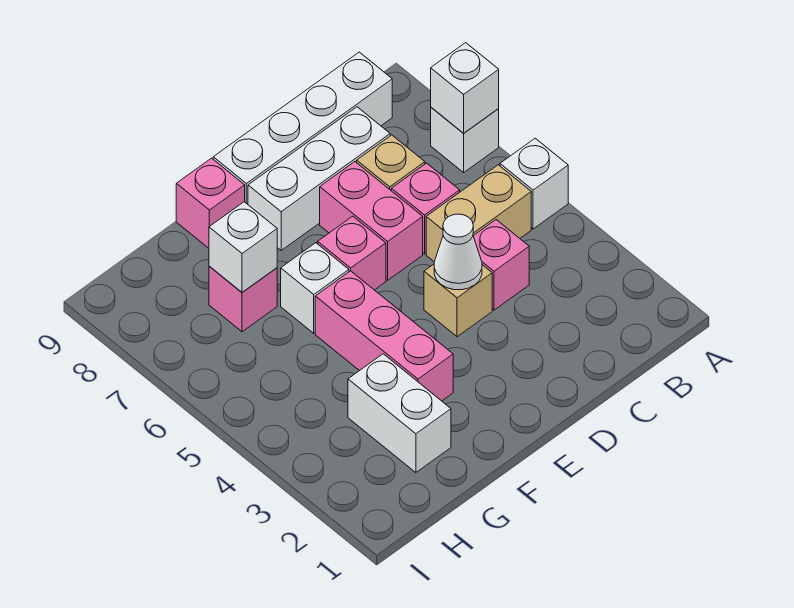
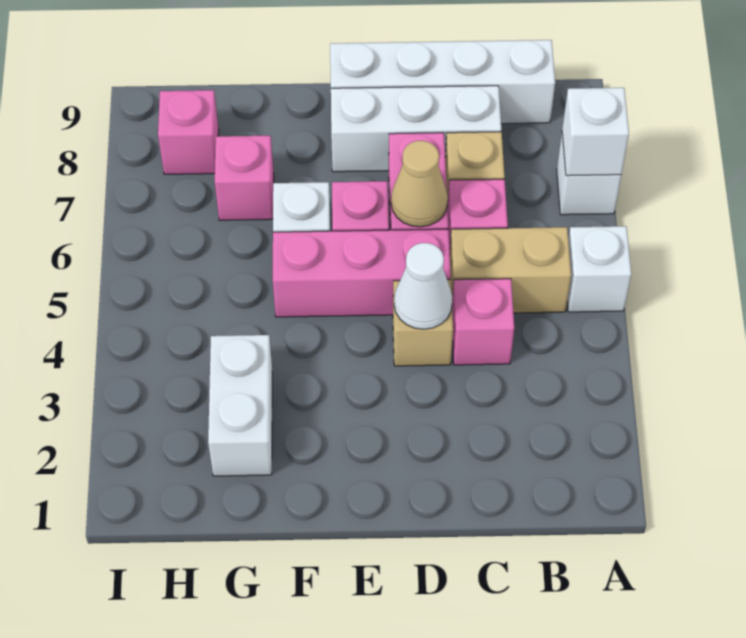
none -> tan 1x1 cone [391,141,448,227]
pink 1x3 brick [315,271,453,401] -> pink 1x3 brick turned to [273,229,451,317]
pink 1x1 brick [176,158,245,248] -> pink 1x1 brick moved to [158,90,219,174]
white 1x1 brick [209,202,277,292] -> none

